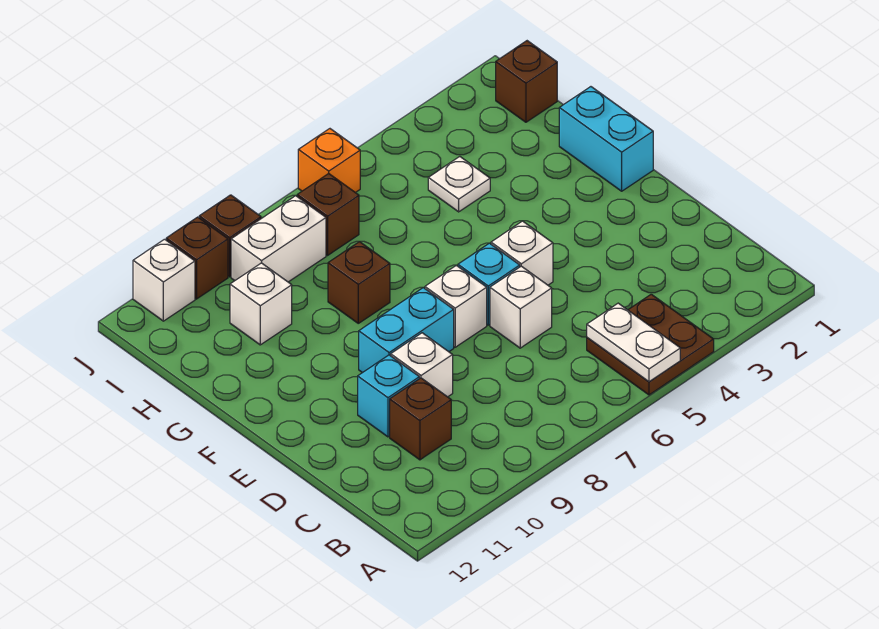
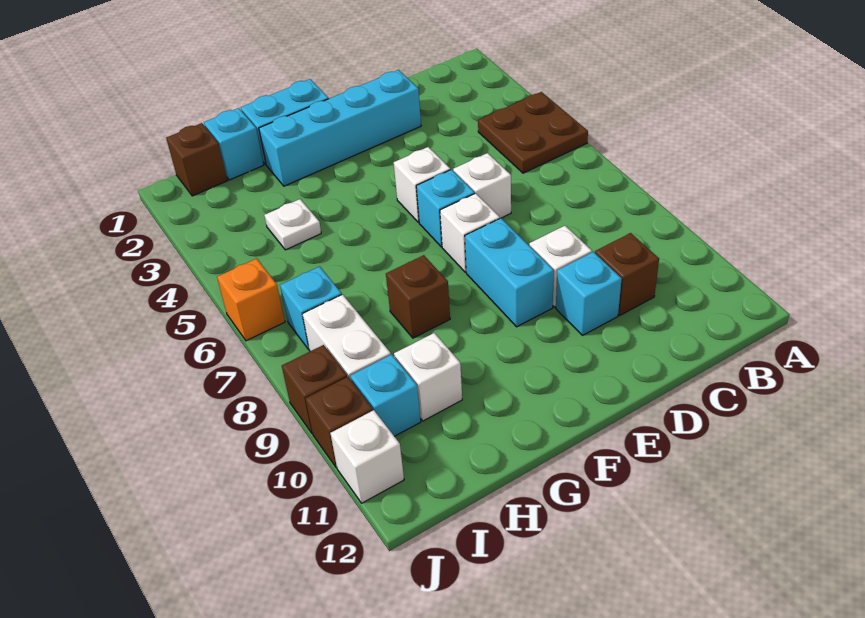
white 1x2 plate [587,303,680,382] -> none
none -> cyan 1x4 brick [259,70,421,186]
none -> cyan 1x1 brick [204,108,264,180]
brown 1x1 brick [297,174,359,255] -> cyan 1x1 brick [280,267,342,349]
none -> cyan 1x1 brick [350,354,421,436]

